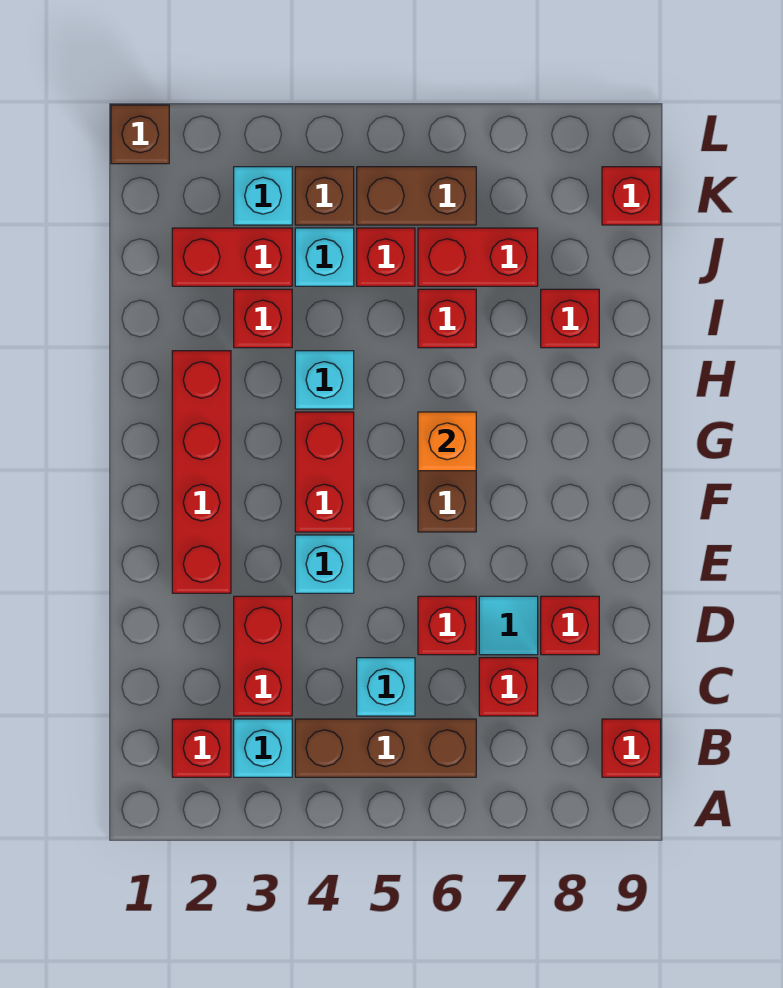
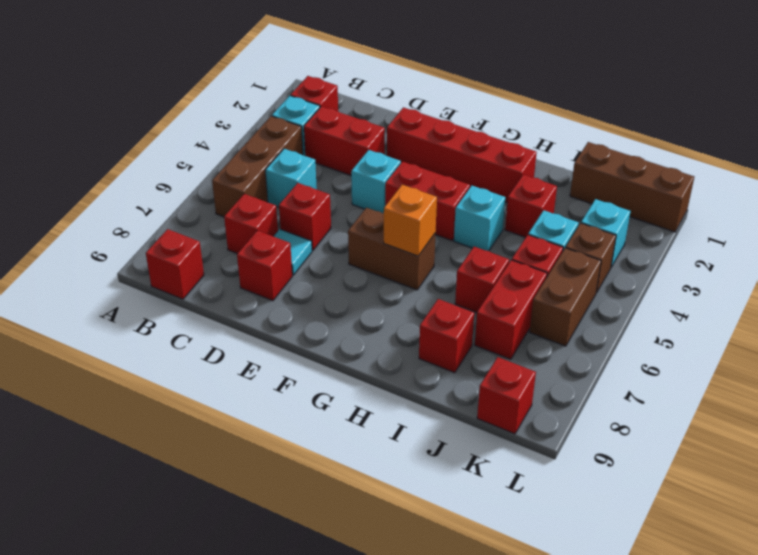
red 1x2 brick [172,228,292,286] -> none
brown 1x1 brick [111,105,169,164] -> brown 1x3 brick [570,142,694,232]

